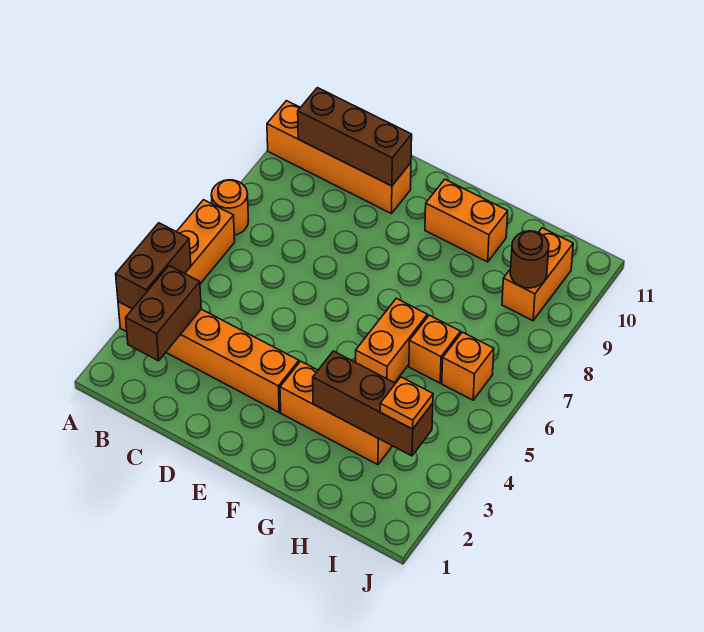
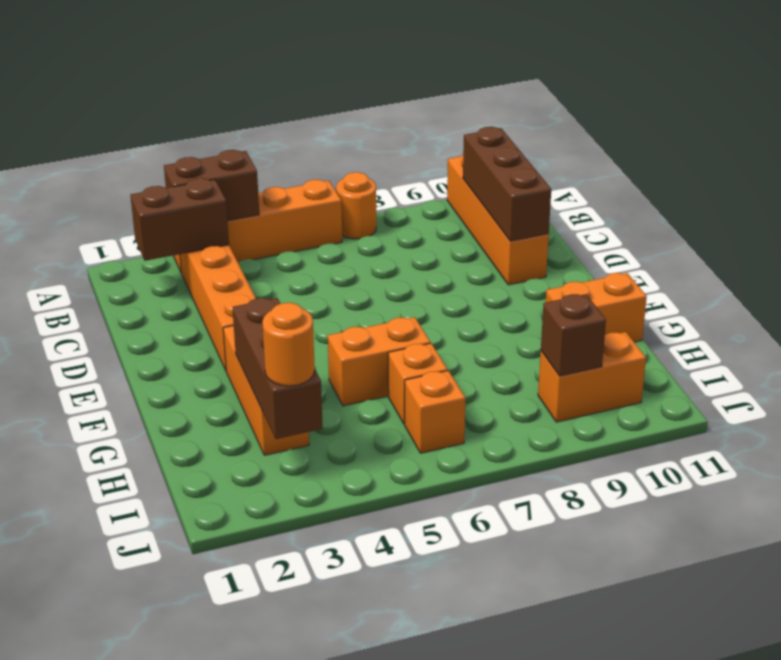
orange 1x2 brick [425,179,508,262] -> orange 1x2 brick turned to [546,273,647,342]
orange 1x1 plate [380,377,433,429] -> orange 1x1 round brick [262,303,315,386]
brown 1x1 round brick [510,231,549,288] -> brown 1x1 brick [541,294,606,376]

